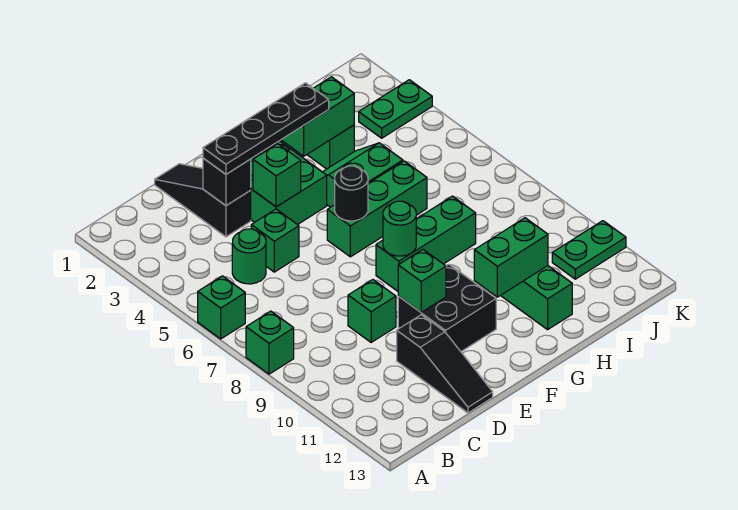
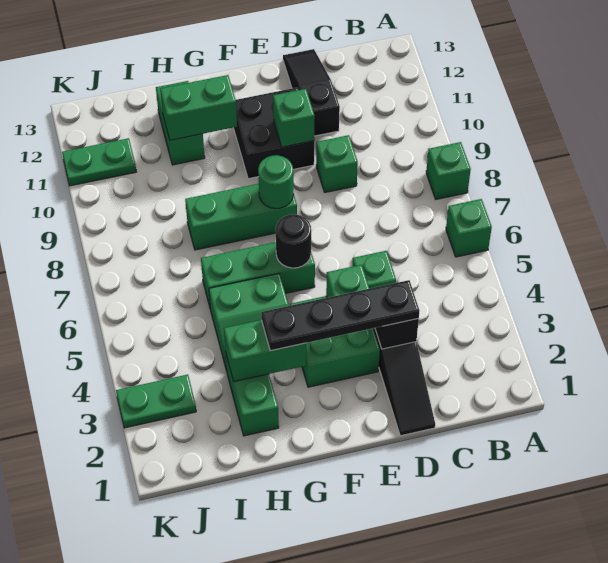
green 1x1 round brick [232,229,266,284] -> none

